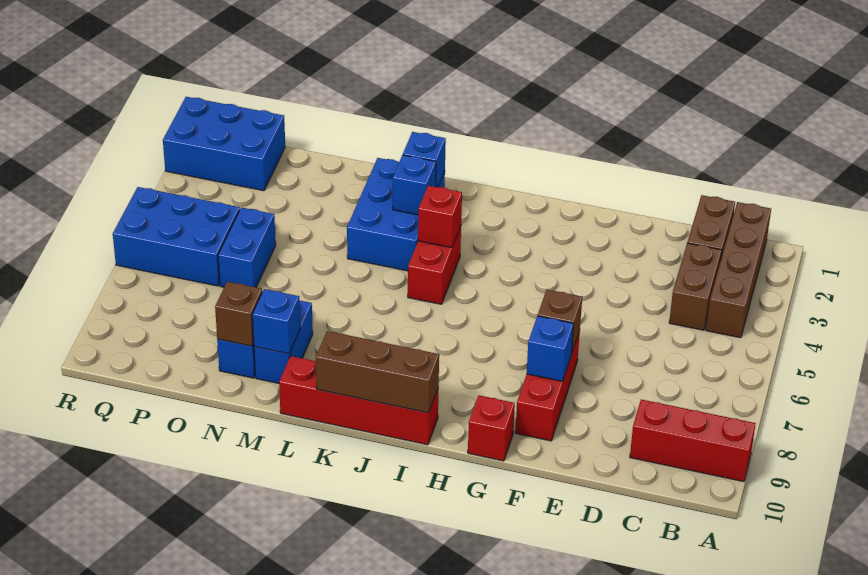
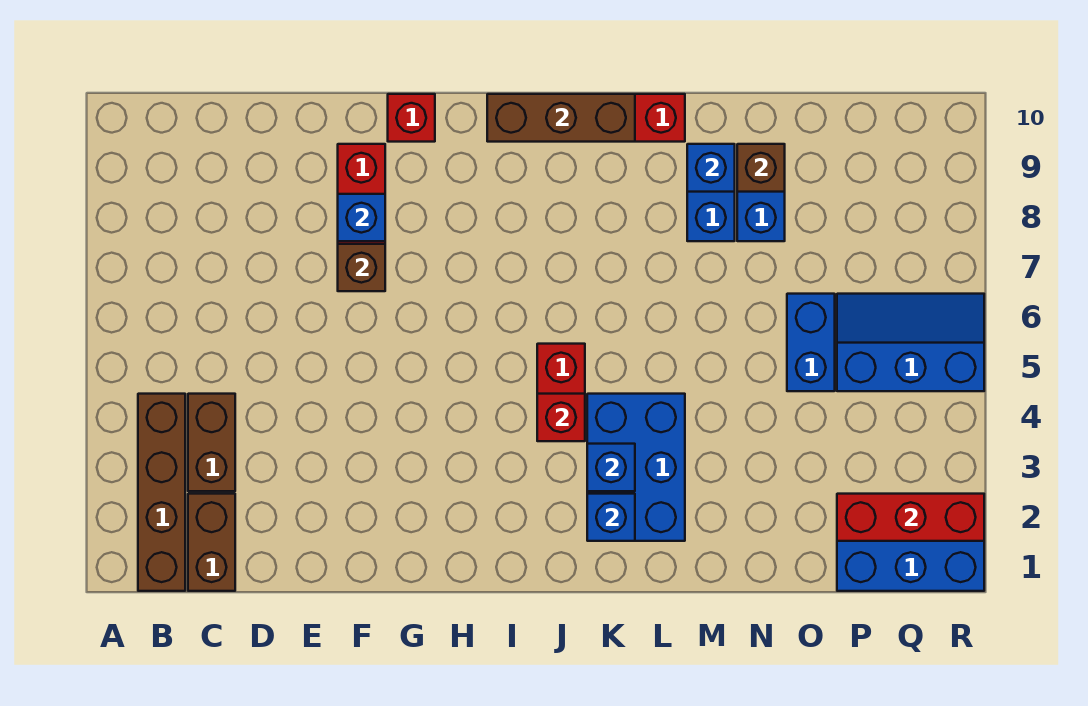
red 1x3 brick [630,400,756,482] -> red 1x3 brick moved to [837,494,984,541]
blue 2x3 brick [113,187,240,286] -> blue 2x3 slope [837,294,984,391]

